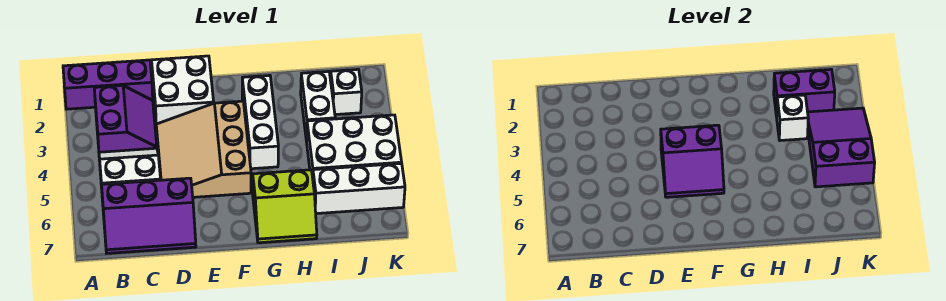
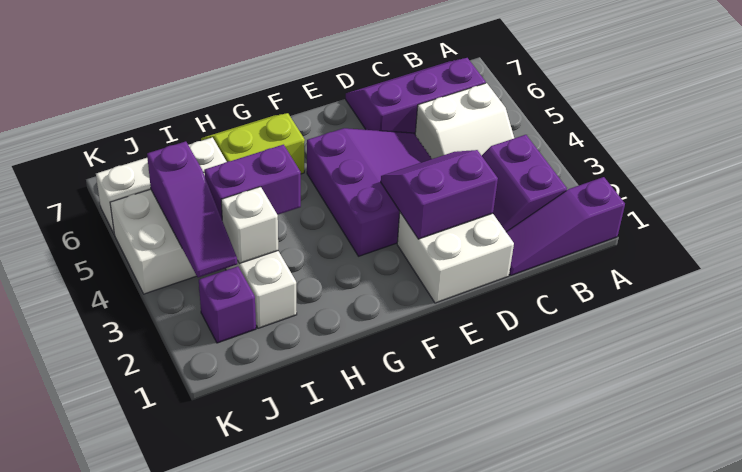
purple 1x3 brick [63,60,153,109] -> purple 1x3 slope [506,177,625,275]
tan 3x3 slope [156,101,251,197] -> purple 3x3 slope [307,128,432,256]
purple 2x2 slope [661,125,724,197] -> purple 2x2 slope moved to [381,150,498,239]
white 1x3 brick [242,75,278,169] -> none
purple 1x2 brick [774,69,835,115] -> purple 1x2 brick moved to [204,145,301,218]
white 1x1 brick [330,69,362,115] -> purple 1x1 brick [199,266,256,343]
purple 2x3 slope [808,108,875,187] -> purple 1x3 slope [147,141,237,278]

